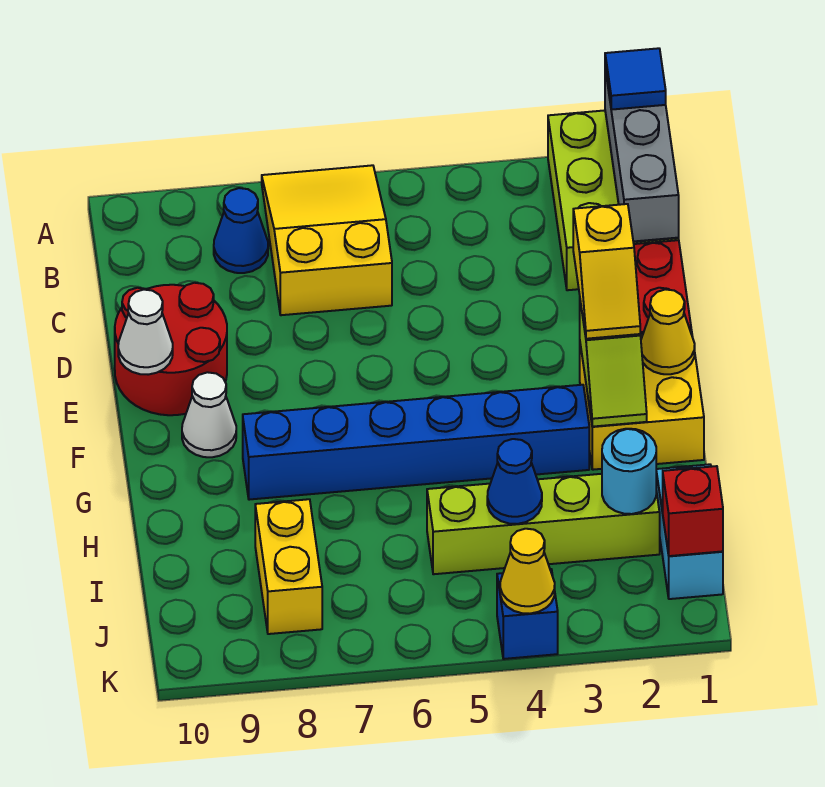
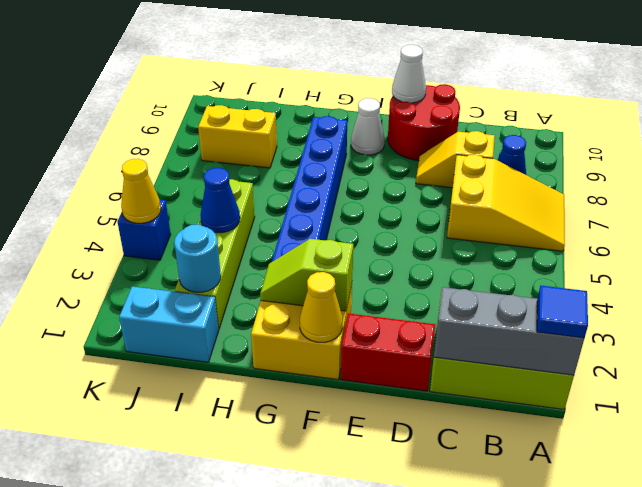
yellow 1x2 slope [573,204,640,339] -> yellow 1x2 slope moved to [416,131,495,188]
red 1x1 brick [663,466,723,556] -> none

